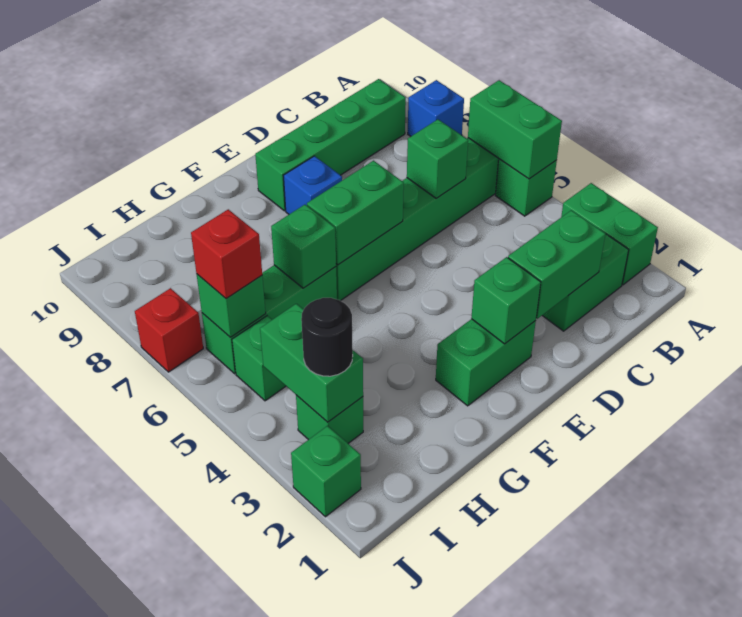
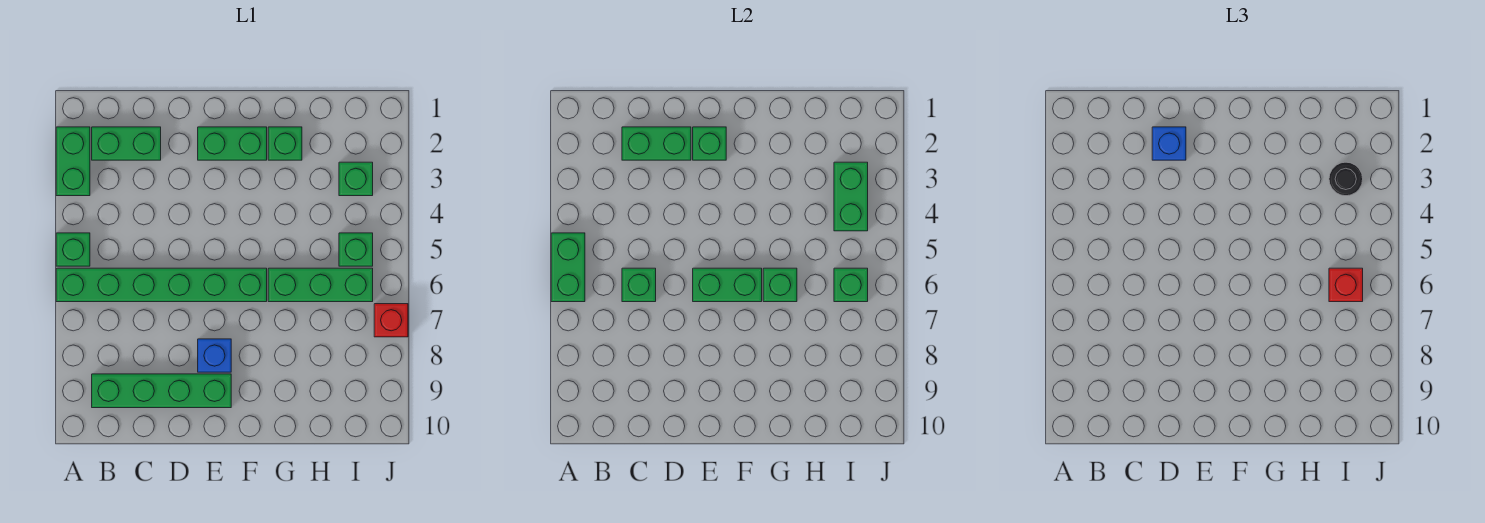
blue 1x1 brick [408,80,464,136] -> blue 1x1 brick moved to [1152,127,1186,160]
green 1x1 brick [291,426,361,517] -> green 1x1 brick moved to [268,127,302,160]

